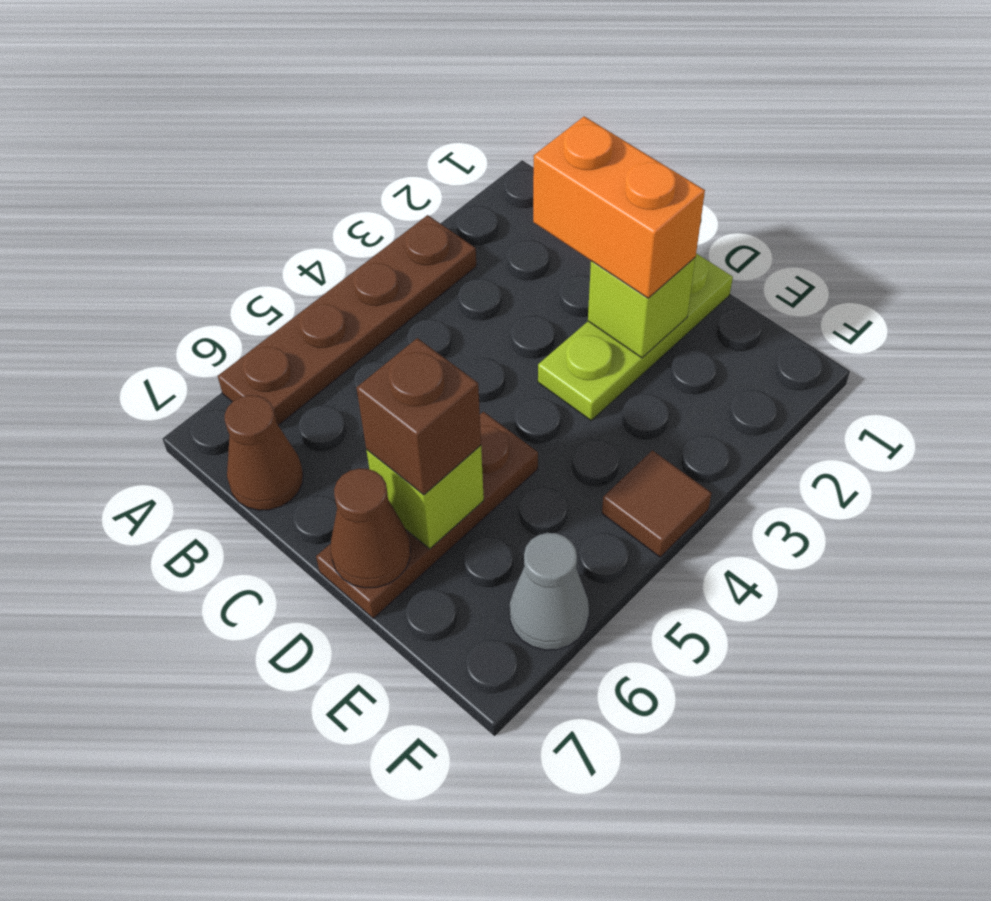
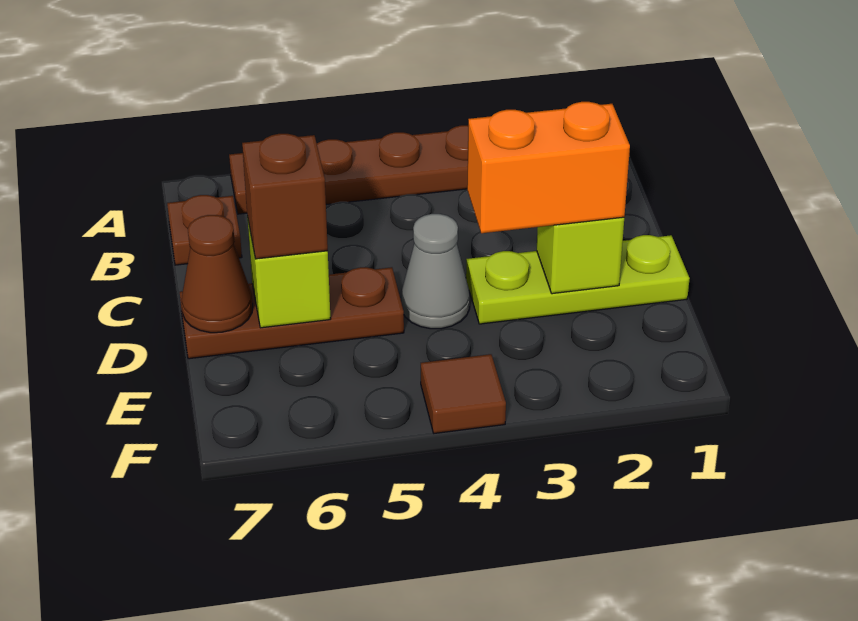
brown 1x1 cone [225,395,303,510] -> brown 1x1 plate [167,195,242,265]
orange 1x2 brick [533,116,705,298] -> orange 1x2 brick turned to [467,102,630,233]
grey 1x1 cone [510,533,589,650] -> grey 1x1 cone moved to [401,214,470,329]

